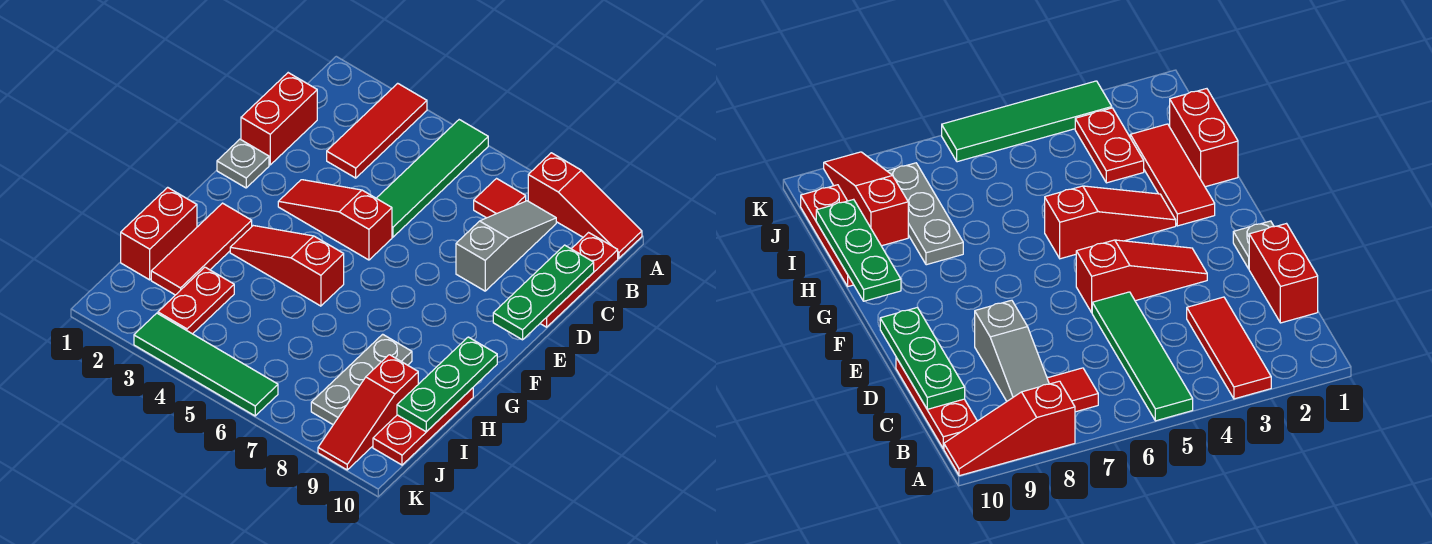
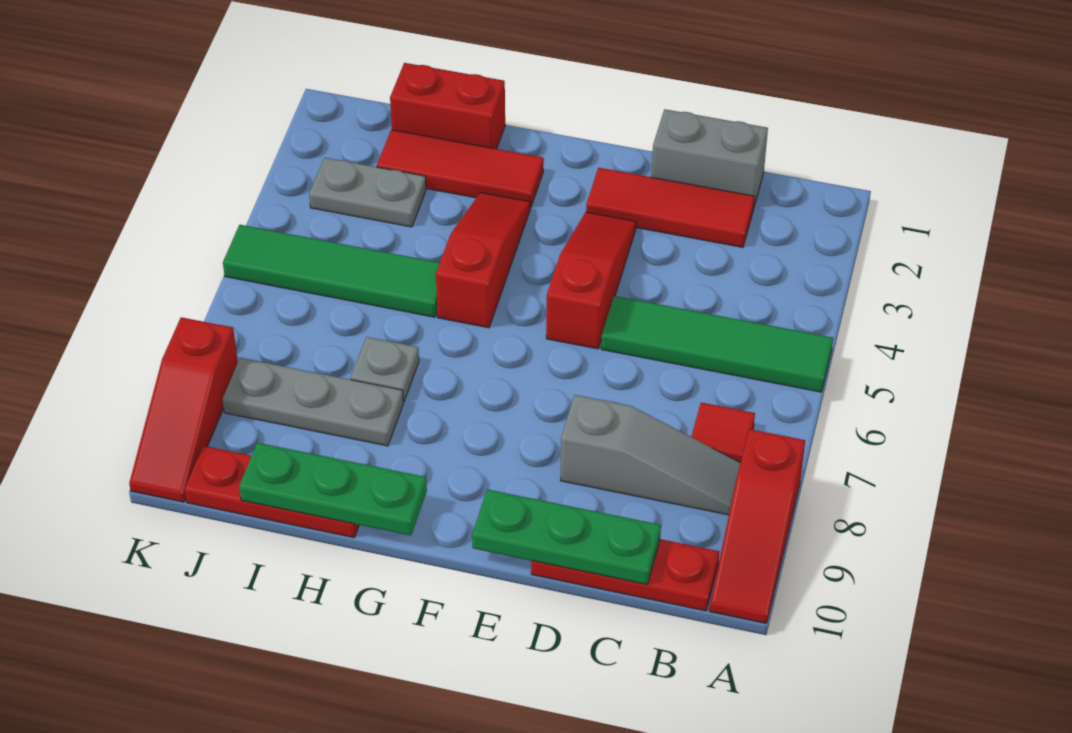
red 1x3 tile [327,83,427,178] -> red 1x3 tile moved to [586,168,755,247]
red 1x2 brick [241,73,317,165] -> grey 1x2 brick [651,109,768,206]
grey 1x1 plate [217,139,269,188] -> grey 1x1 plate moved to [351,337,419,402]
red 1x2 plate [158,267,234,334] -> grey 1x2 plate [309,158,426,227]
red 1x3 slope [318,355,418,470] -> red 1x3 slope turned to [129,317,238,502]
green 1x4 tile [134,313,278,416] -> green 1x4 tile turned to [223,225,440,317]

